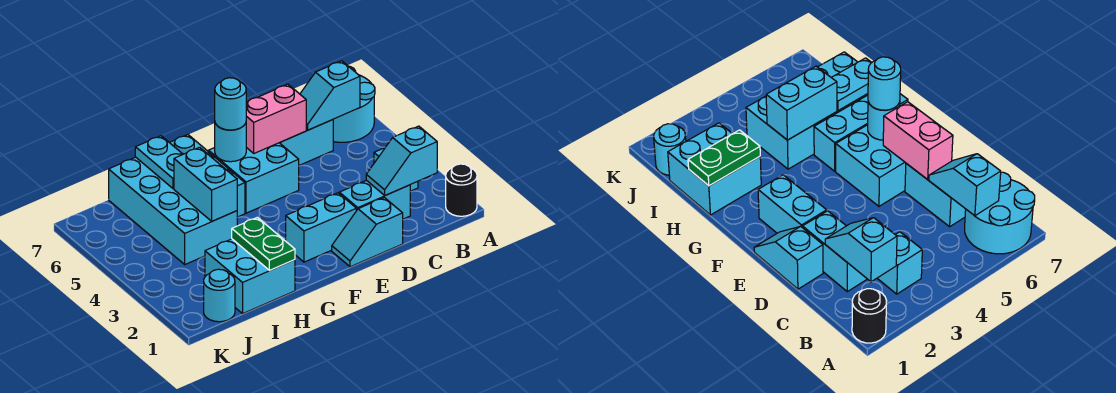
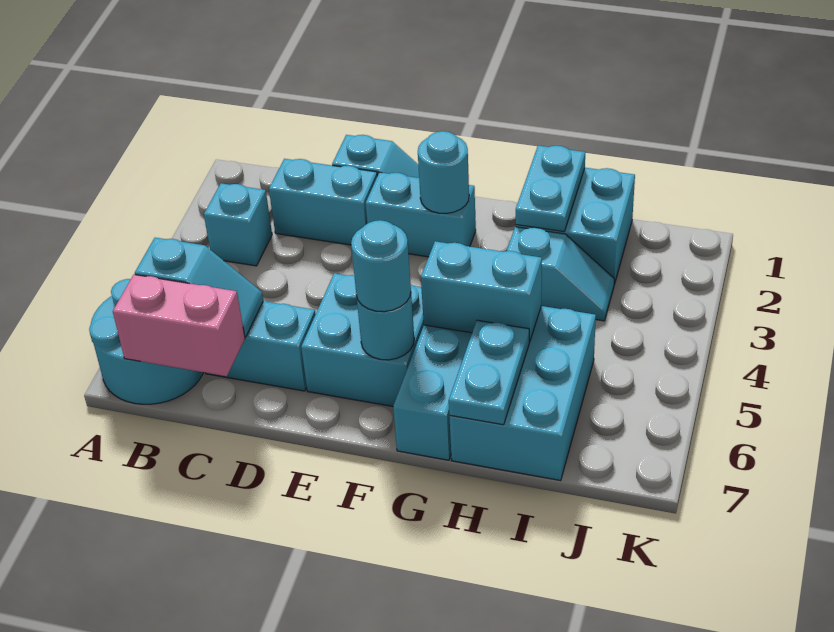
black 1x1 round brick [446,164,477,216] -> none
cyan 1x2 slope [366,126,437,195] -> cyan 1x2 slope moved to [507,227,614,321]
pink 1x2 brick [246,84,306,153] -> pink 1x2 brick moved to [113,275,245,376]
green 1x2 plate [232,217,295,271] -> cyan 1x2 plate [516,146,585,232]
cyan 2x4 brick [109,157,237,264] -> cyan 2x3 brick [449,306,596,481]
cyan 1x2 brick [174,147,237,221] -> cyan 1x2 brick turned to [421,241,542,342]
cyan 1x1 round brick [204,269,235,322] -> cyan 1x1 round brick moved to [418,131,469,213]

